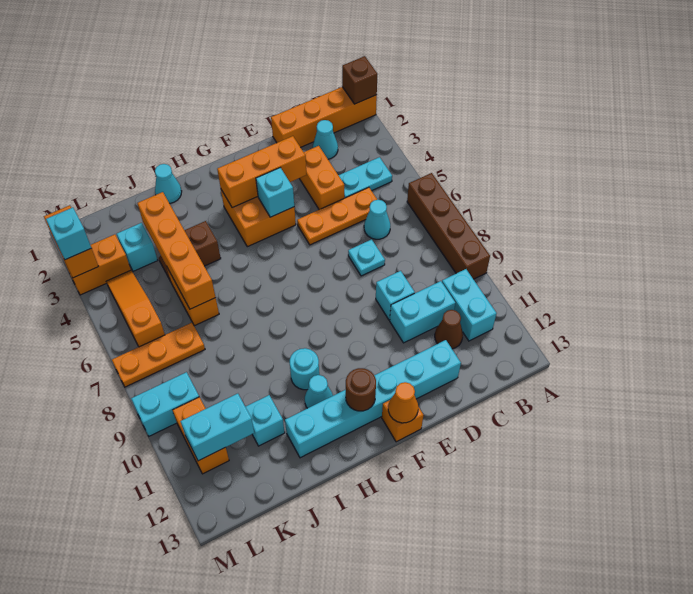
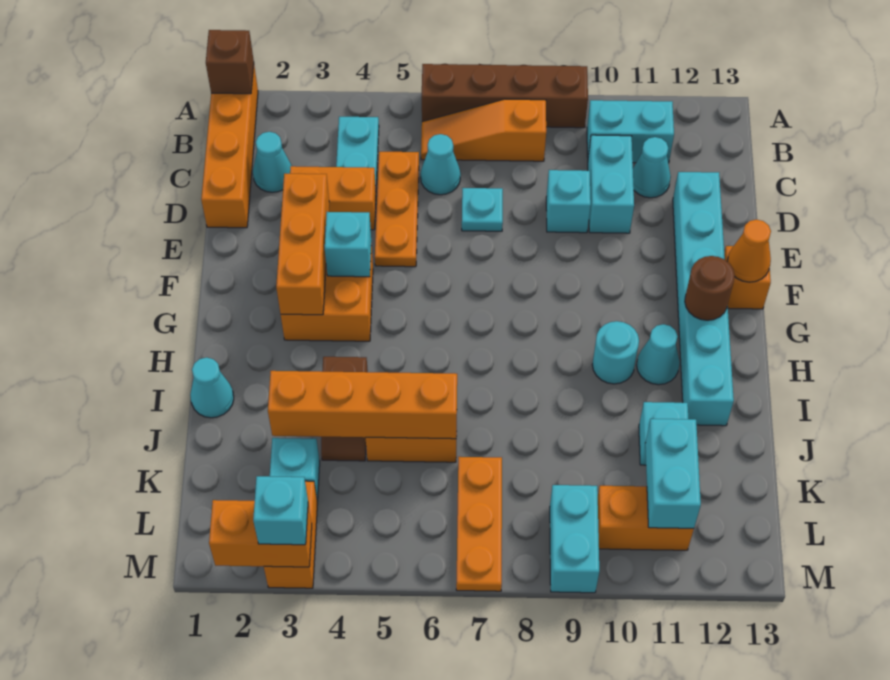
brown 1x1 cone [435,310,463,349] -> cyan 1x1 cone [633,137,671,198]
orange 1x3 slope [106,270,165,347] -> orange 1x3 slope moved to [421,99,546,161]

